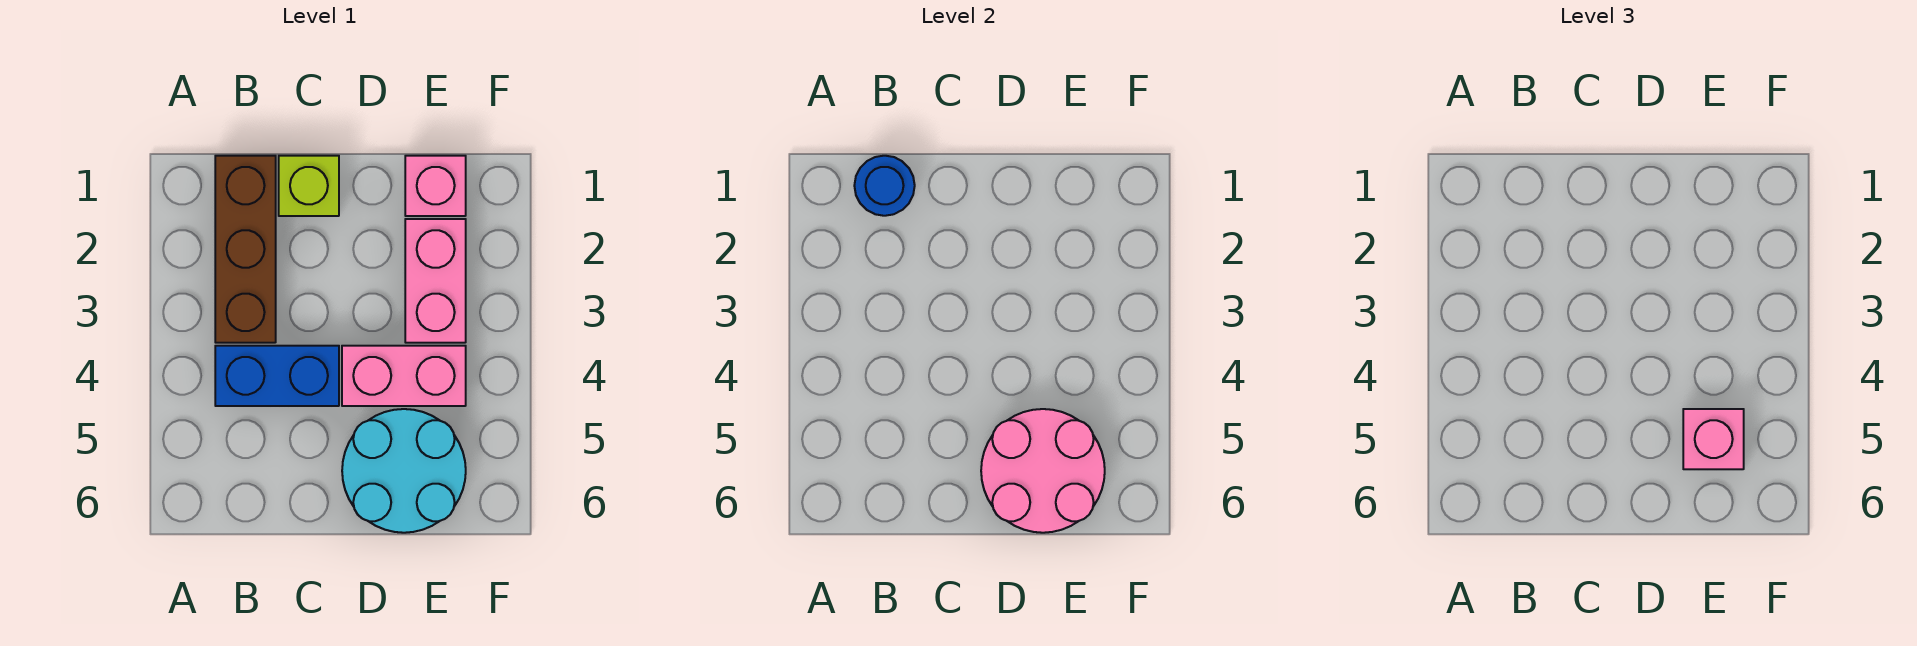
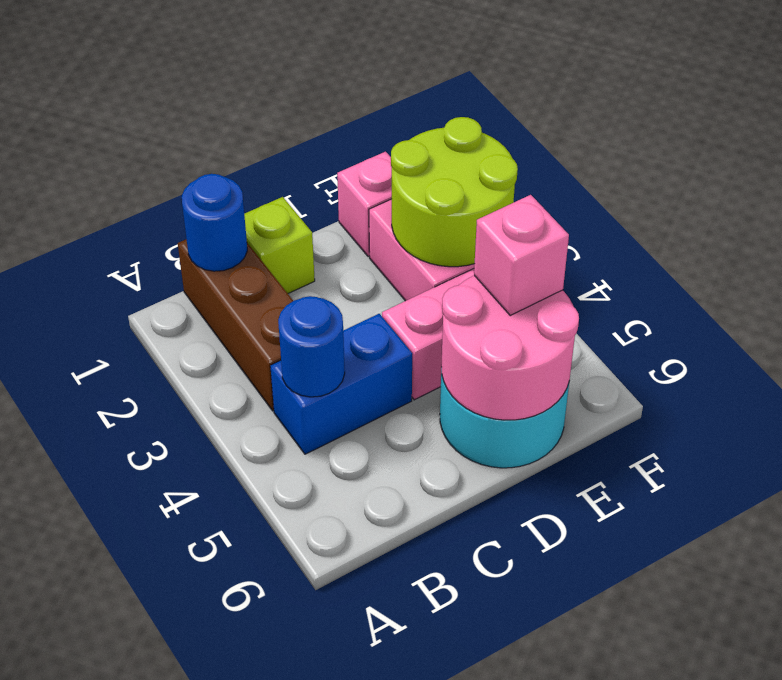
none -> blue 1x1 round brick [278,296,345,397]
none -> lime 2x2 round brick [391,117,518,267]

